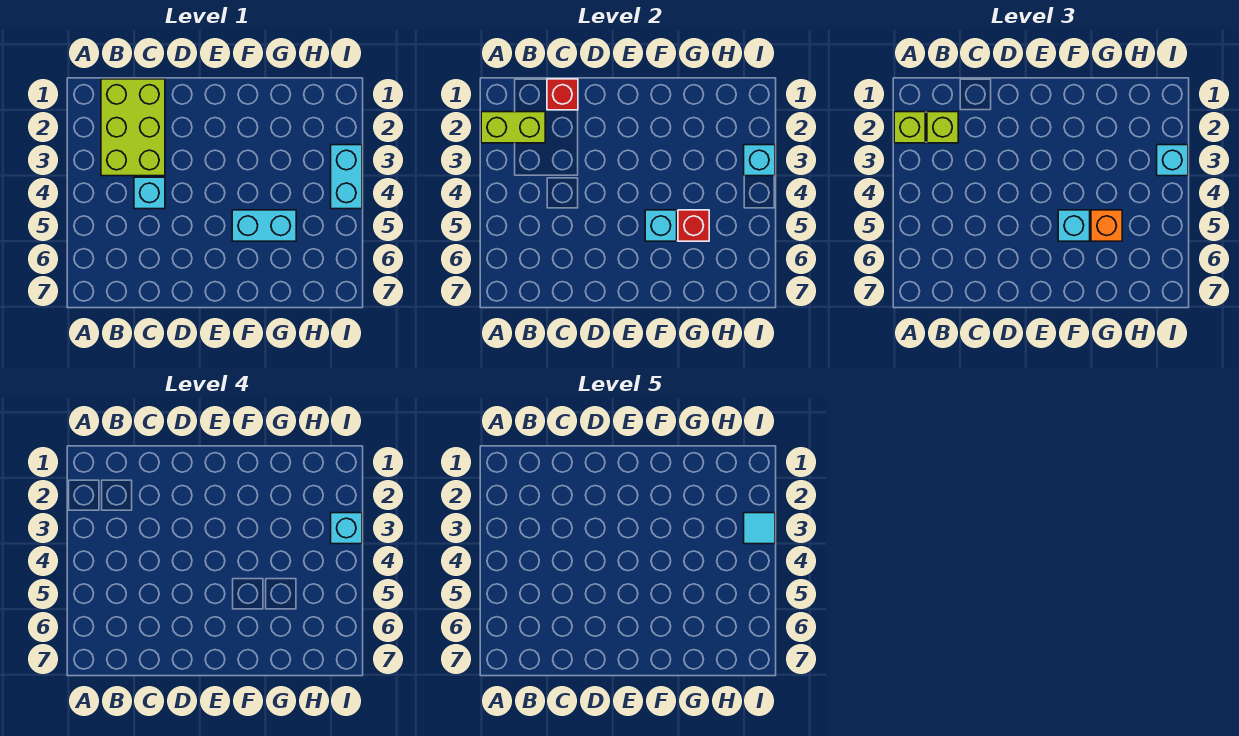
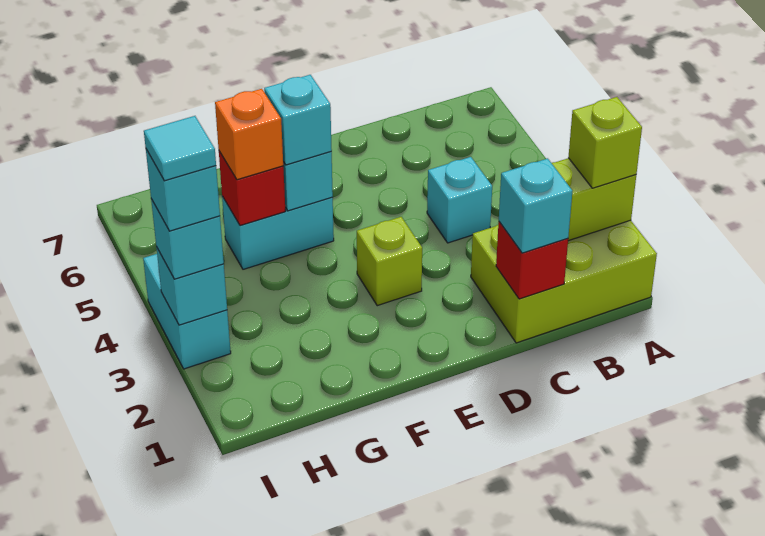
lime 2x3 brick [101,79,165,176] -> lime 2x3 brick turned to [471,220,657,343]
lime 1x1 brick [927,112,958,143] -> lime 1x1 brick moved to [357,217,422,306]
none -> cyan 1x1 brick [499,158,572,253]

